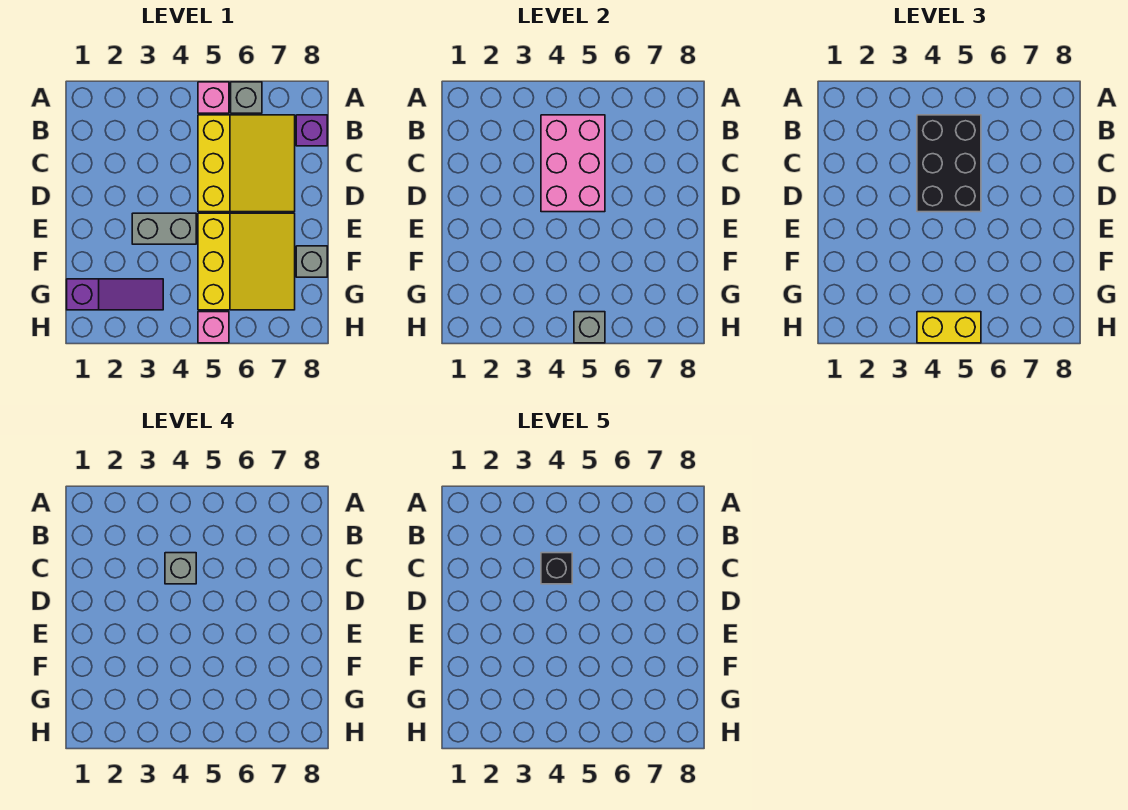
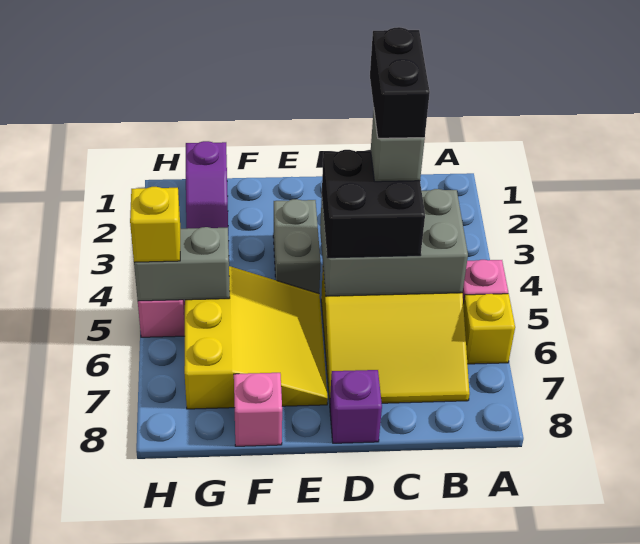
grey 1x1 brick [231,82,262,113] -> yellow 1x1 brick [463,294,515,364]
pink 2x3 brick [541,115,605,212] -> grey 2x3 brick [320,189,468,296]
black 2x3 brick [917,115,981,212] -> black 2x2 brick [322,150,425,258]
purple 1x1 brick [296,115,327,146] -> purple 1x1 brick moved to [330,370,382,443]
black 1x1 brick [541,553,572,584] -> black 1x2 brick [370,27,430,138]
yellow 3x3 slope [198,213,295,310] -> yellow 3x3 slope turned to [184,266,328,409]
grey 1x1 brick [296,246,327,277] -> pink 1x1 brick [234,373,282,446]
yellow 1x2 brick [917,312,981,343] -> yellow 1x1 brick [130,187,180,262]
grey 1x1 brick [574,312,605,343] -> grey 1x2 brick [134,227,230,301]

